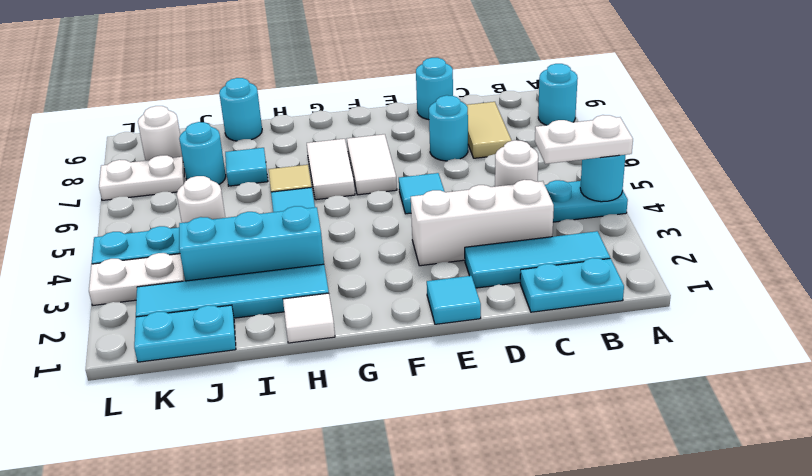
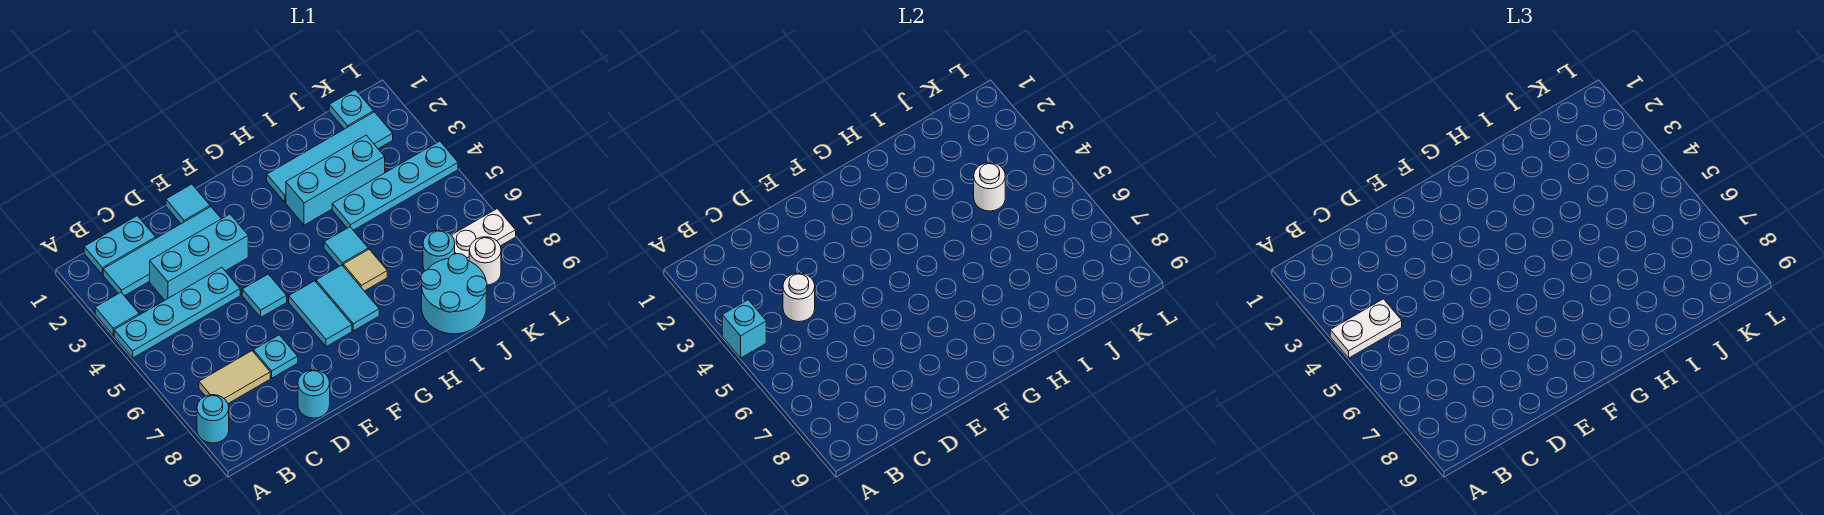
cyan 1x1 round brick [580,155,625,202] -> cyan 1x1 brick [722,300,766,358]
cyan 1x3 tile [465,231,610,288] -> cyan 1x4 tile [103,207,221,296]
white 1x3 brick [411,180,554,266] -> cyan 1x3 brick [150,214,248,300]
tan 1x2 tile [466,102,511,158] -> tan 1x2 tile turned to [199,351,270,403]
cyan 1x1 round brick [429,95,468,161] -> cyan 1x1 plate [253,335,298,378]
white 1x2 tile [347,134,397,195] -> cyan 1x2 tile [289,281,352,347]
white 1x2 tile [307,139,355,200] -> cyan 1x2 tile [316,265,379,331]
white 1x1 tile [283,293,335,343] -> none
cyan 1x1 tile [225,148,268,186] -> cyan 1x1 tile moved to [95,292,139,336]
cyan 1x1 round brick [219,78,262,141] -> cyan 2x2 round brick [421,254,487,334]
cyan 1x2 plate [134,305,236,362] -> cyan 1x1 plate [329,90,374,129]
white 1x2 plate [89,253,185,305] -> none

